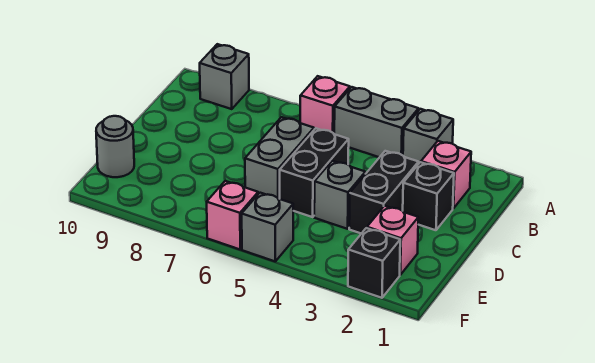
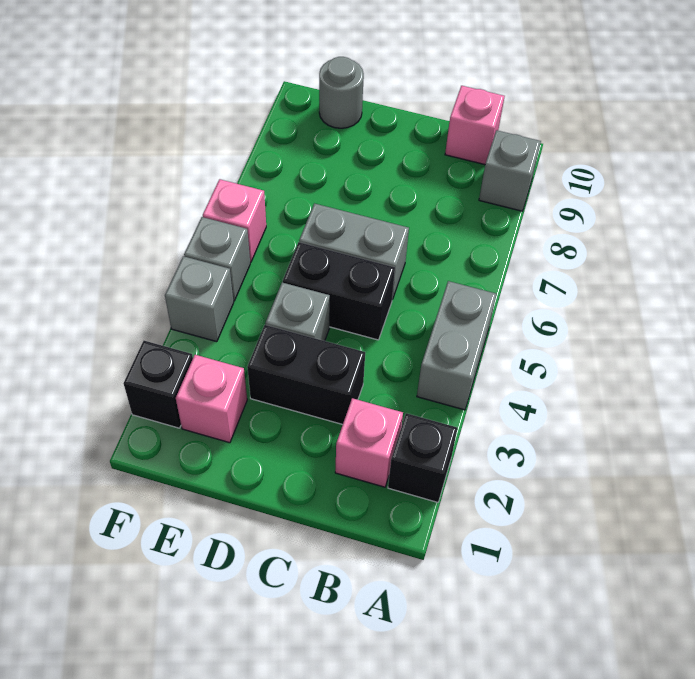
grey 1x1 brick [403,109,453,164] -> grey 1x1 brick moved to [165,256,234,342]
pink 1x1 brick [300,76,350,133] -> pink 1x1 brick moved to [445,86,505,165]
black 1x1 brick [403,162,454,230] -> black 1x1 brick moved to [388,413,457,502]

